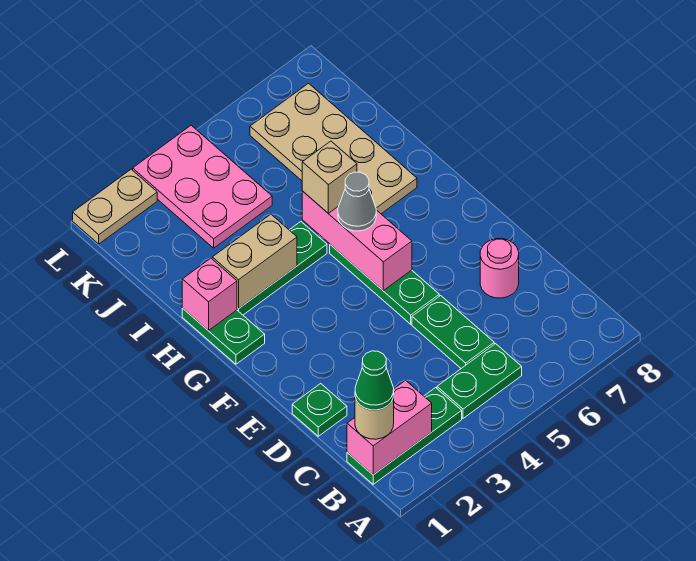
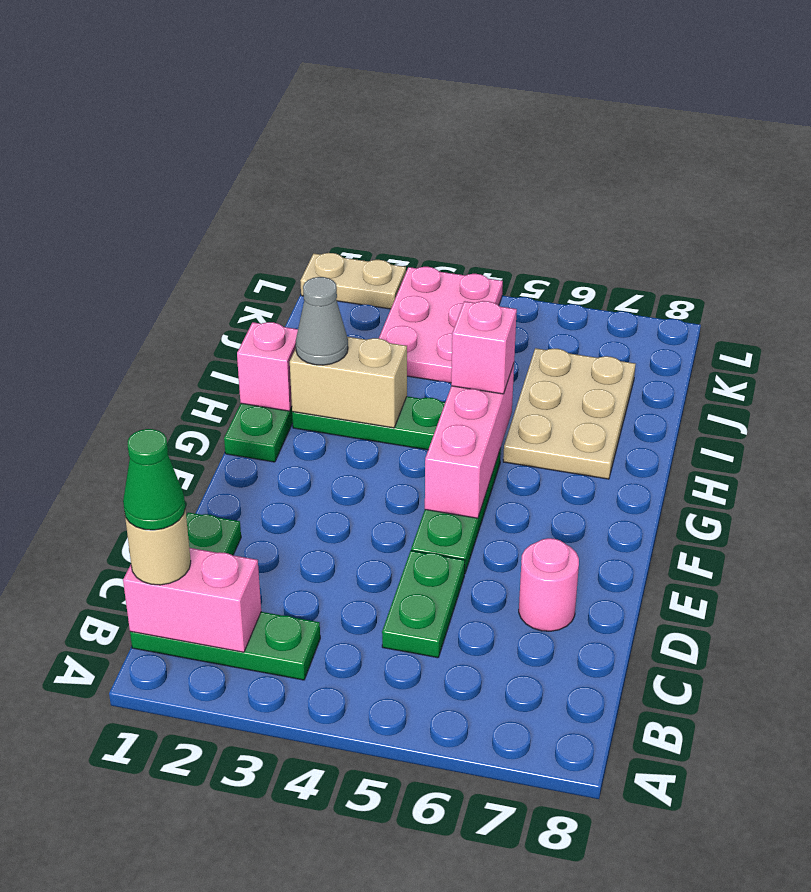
green 1x2 plate [437,344,522,418] -> none
grey 1x1 cone [338,172,376,231] -> grey 1x1 cone moved to [296,277,348,365]
tan 1x1 brick [302,141,357,213] -> pink 1x1 brick [451,301,517,394]
tan 2x4 plate [250,83,417,214] -> tan 2x3 plate [503,348,636,479]

